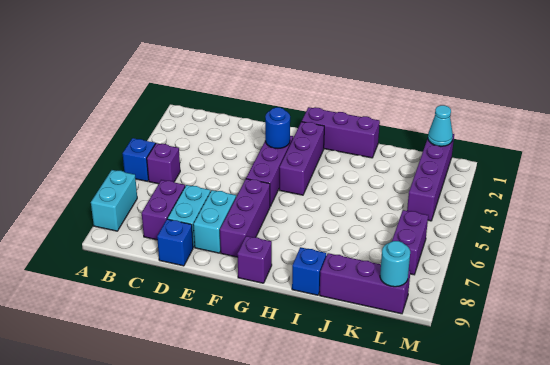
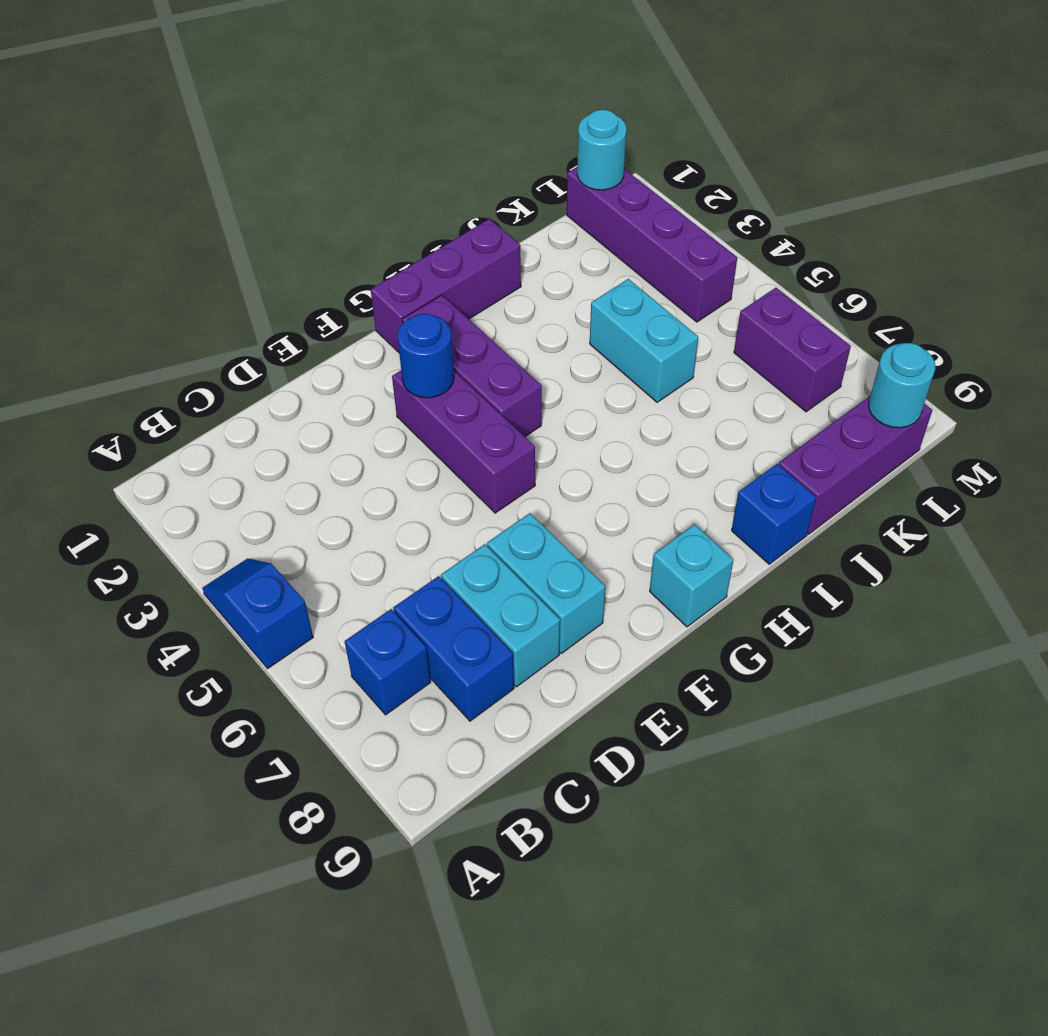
cyan 1x2 brick [91,170,137,231] -> cyan 1x2 brick moved to [590,279,698,402]
purple 1x1 brick [147,143,180,184] -> none
purple 1x2 brick [142,180,185,240] -> blue 1x2 brick [394,576,514,721]
blue 1x1 brick [157,219,193,266] -> blue 1x1 brick moved to [345,609,431,715]
purple 1x3 brick [220,179,270,257] -> none
purple 1x1 brick [237,236,272,283] -> cyan 1x1 brick [650,524,733,627]
cyan 1x1 cone [428,105,453,146] -> cyan 1x1 round brick [577,110,626,190]

